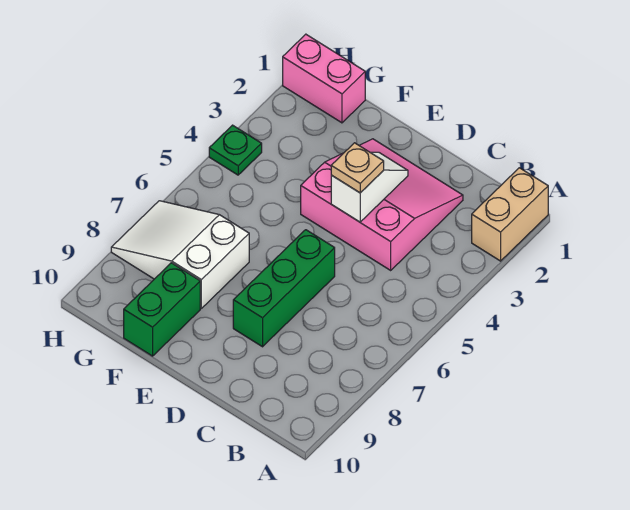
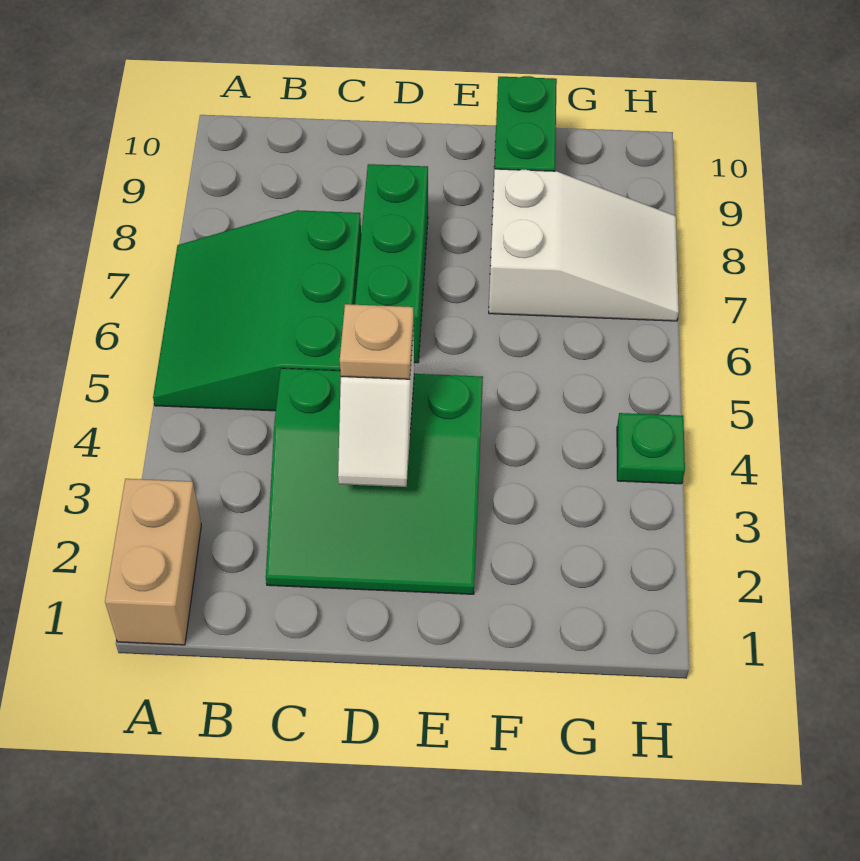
none -> green 3x3 slope [153,210,361,411]
pink 3x3 slope [301,139,463,270] -> green 3x3 slope [266,368,483,594]
pink 1x2 brick [283,34,365,123] -> none

